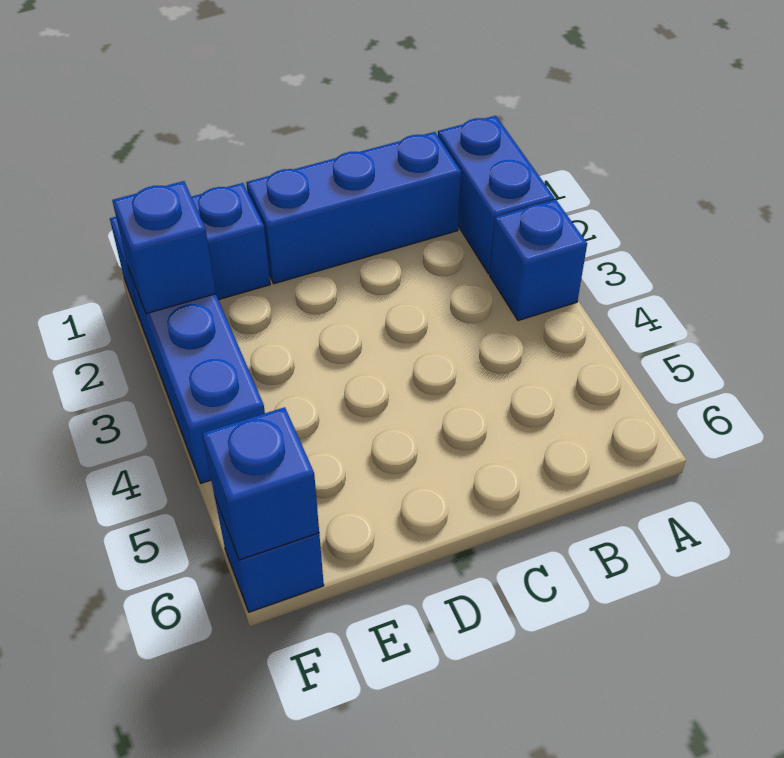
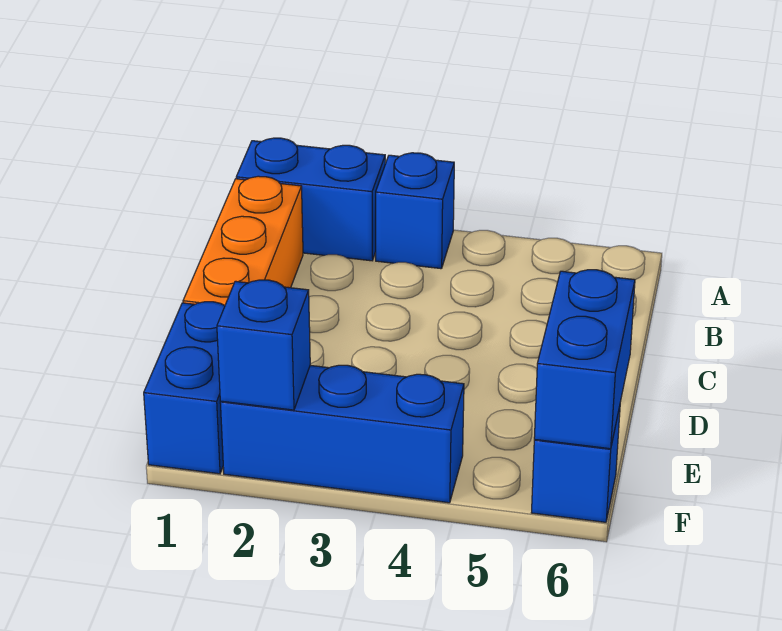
blue 1x3 brick [246,132,461,284] -> orange 1x3 brick [183,176,303,306]
blue 1x1 brick [202,407,319,560] -> blue 1x2 brick [534,270,635,449]

